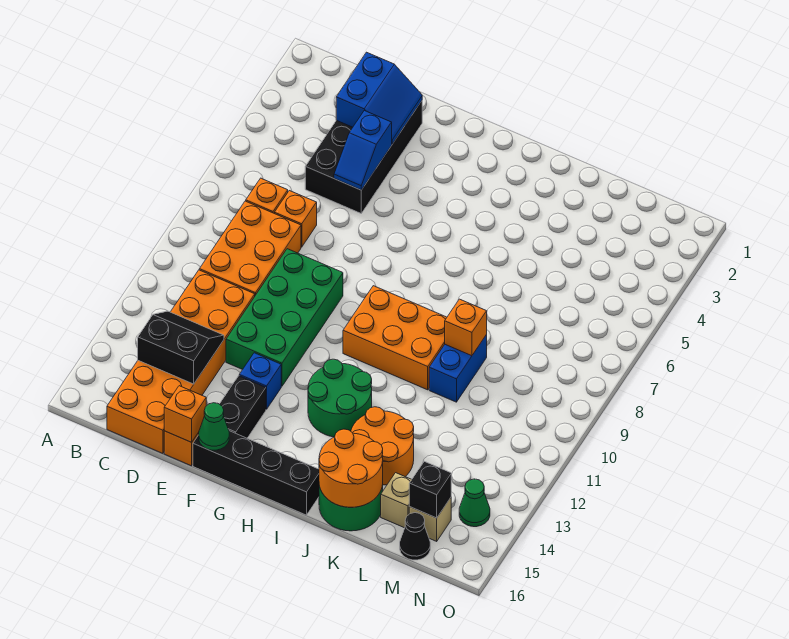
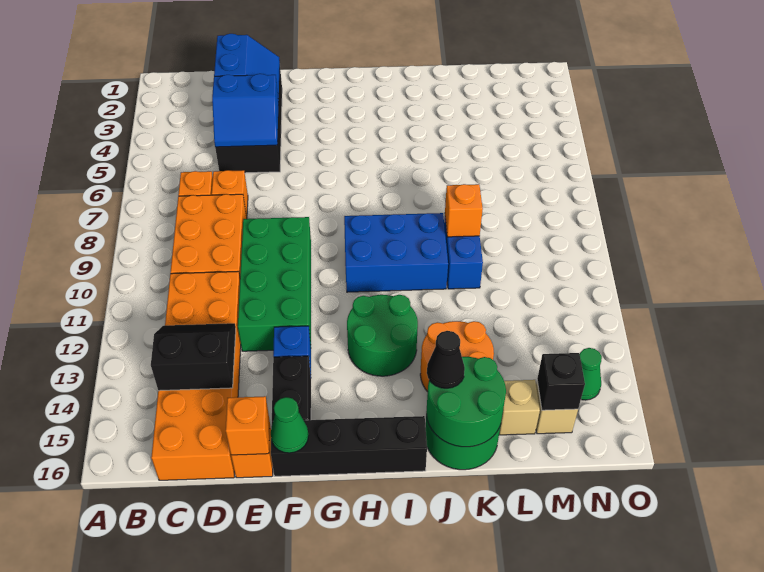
blue 1x2 slope [334,110,392,190] -> blue 2x2 slope [212,74,279,147]
orange 2x3 brick [343,286,447,390] -> blue 2x3 brick [344,213,448,292]
orange 2x2 round brick [319,429,383,507] -> green 2x2 round brick [426,357,506,447]
black 1x1 cone [400,513,430,560] -> black 1x1 cone moved to [427,331,465,388]

